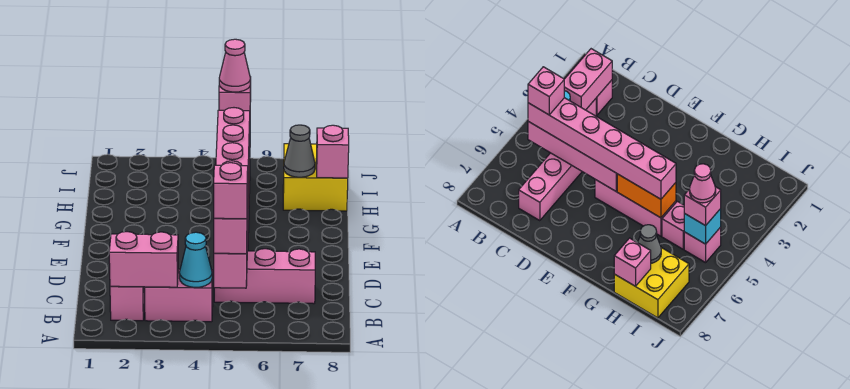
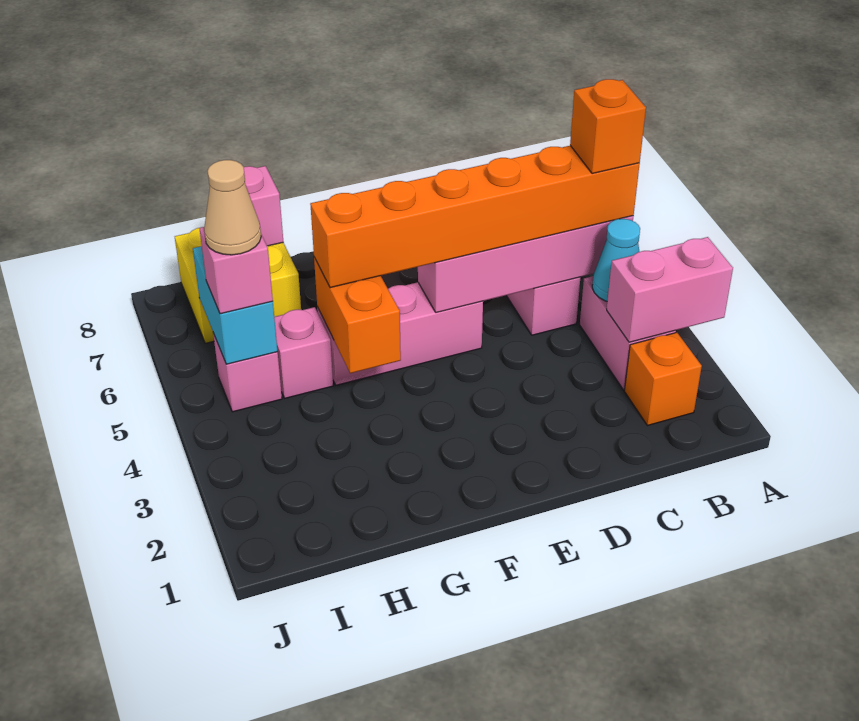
pink 1x1 brick [110,286,145,321] -> orange 1x1 brick [625,332,702,426]
pink 1x2 brick [109,232,178,287] -> pink 1x2 brick turned to [607,237,733,342]
pink 1x6 brick [214,108,250,254] -> orange 1x6 brick [310,146,640,288]
pink 1x1 brick [214,163,248,219] -> orange 1x1 brick [570,79,646,174]
orange 1x2 brick [617,174,676,218] -> orange 1x2 brick turned to [314,257,401,373]
grey 1x1 cone [284,125,315,177] -> none
cyan 1x1 brick [684,209,721,244] -> cyan 1x2 brick [193,246,278,364]
pink 1x1 cone [219,39,251,92] -> tan 1x1 cone [204,160,261,255]

